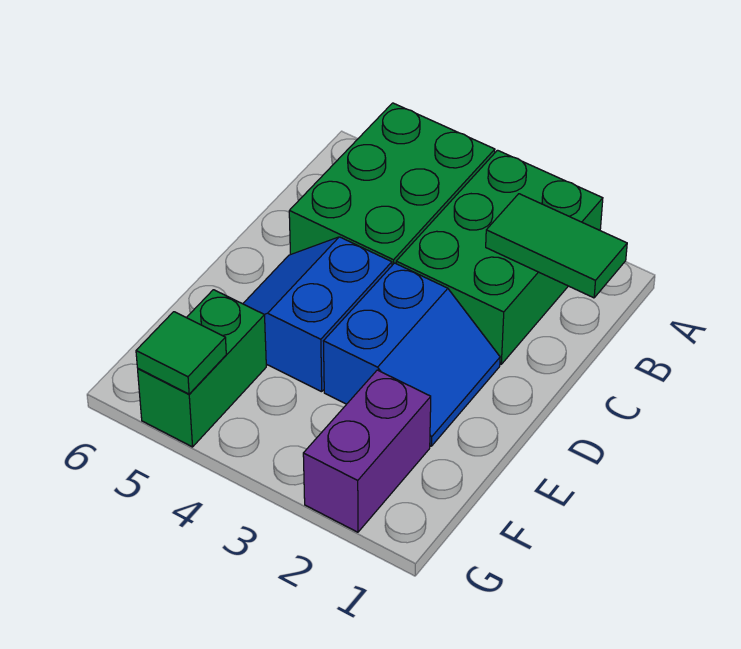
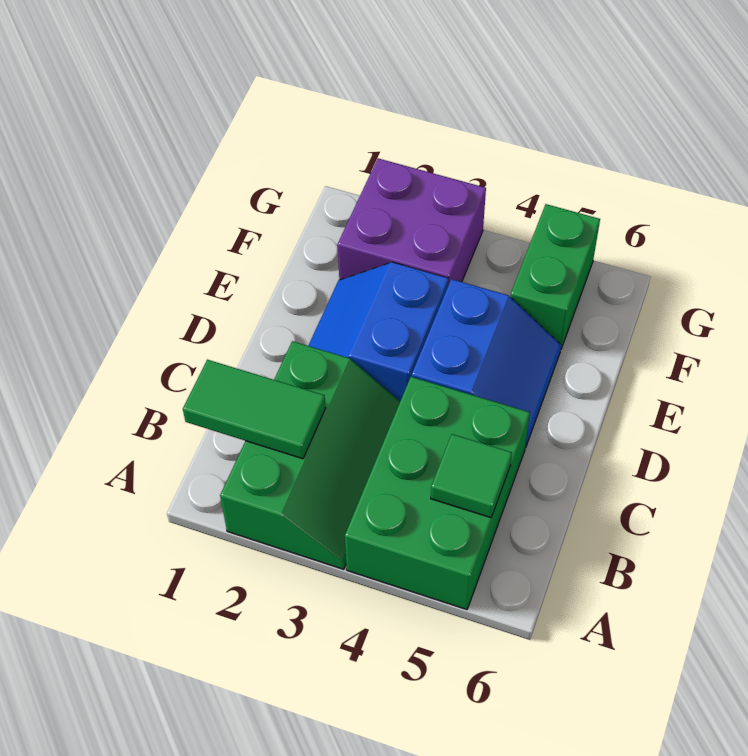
green 2x3 brick [396,150,603,364] -> green 2x3 slope [220,341,400,569]
purple 1x2 brick [303,370,431,532] -> purple 2x2 brick [338,158,486,286]
green 1x1 tile [136,312,226,394] -> green 1x1 tile moved to [431,434,512,518]

